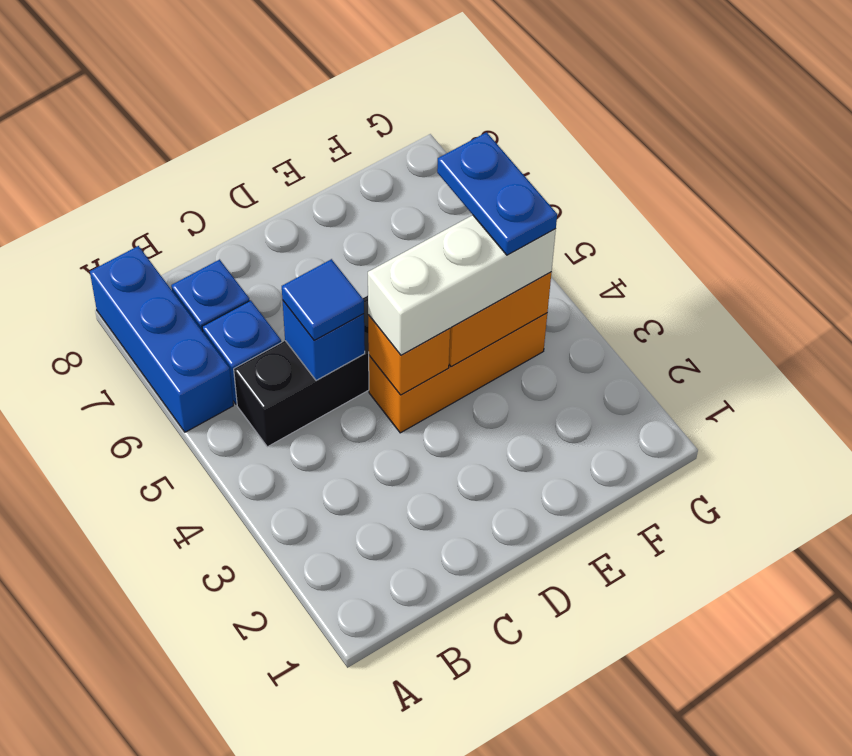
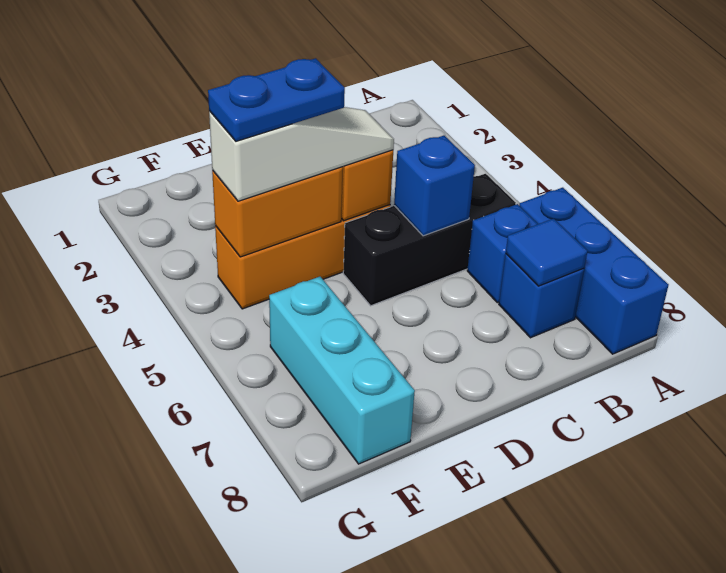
blue 1x1 tile [282,259,364,341] -> blue 1x1 tile moved to [506,219,587,286]
white 1x3 brick [368,215,556,355] -> white 1x3 slope [209,107,394,201]
blue 1x2 plate [437,132,557,255] -> blue 1x2 plate turned to [208,58,345,141]
none -> cyan 1x3 brick [269,277,415,464]

